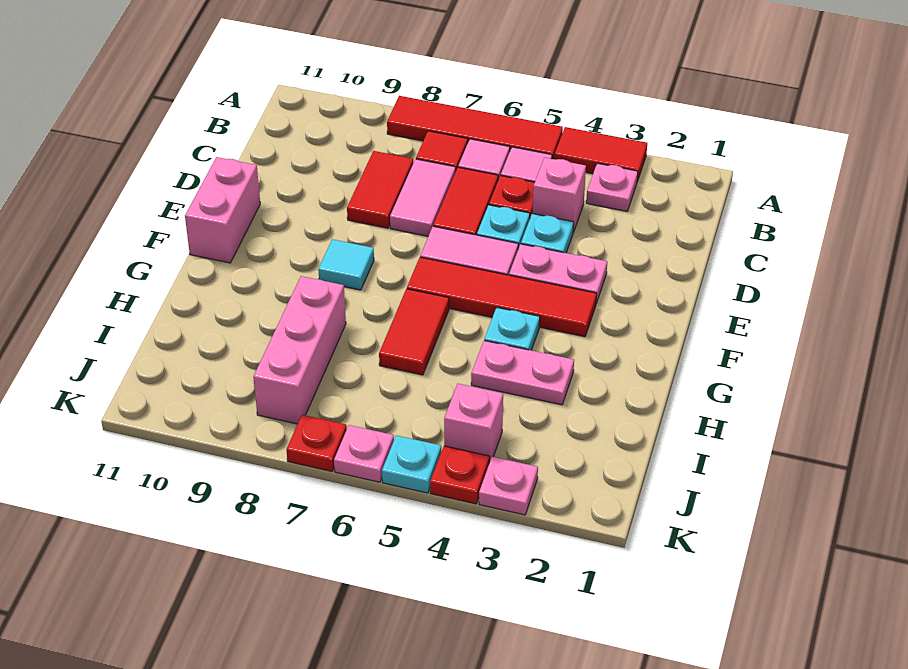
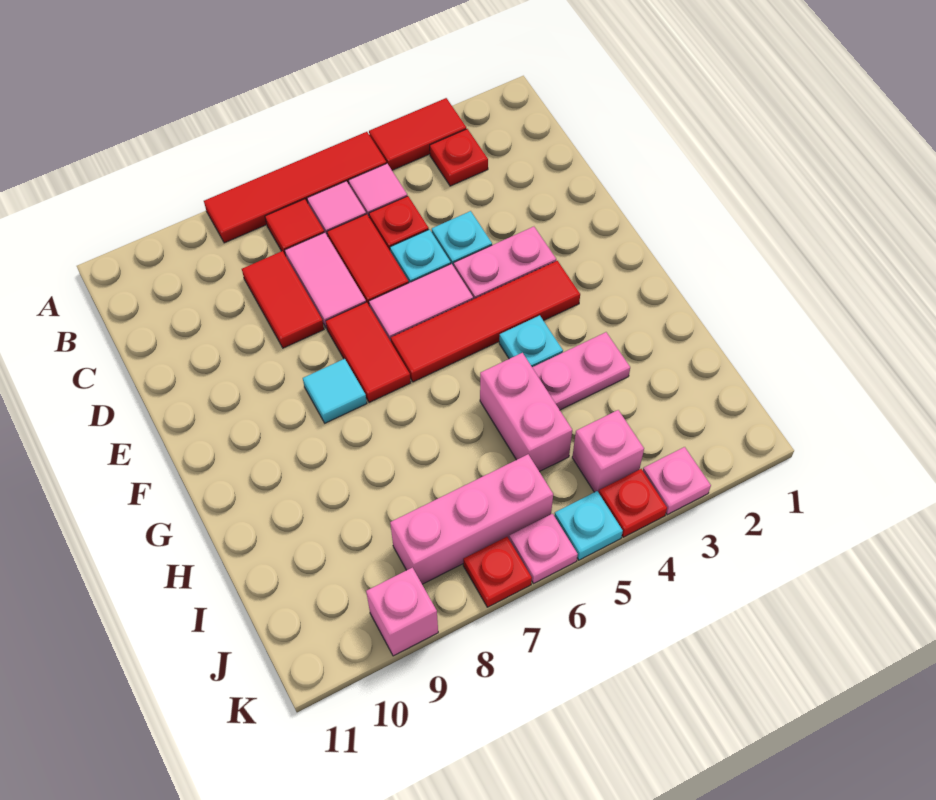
pink 1x1 plate [586,163,638,211] -> red 1x1 plate [430,129,488,186]
pink 1x1 brick [532,158,586,233] -> pink 1x1 brick moved to [366,568,438,656]
pink 1x2 brick [185,157,260,263] -> pink 1x2 brick moved to [480,353,572,472]
red 1x2 tile [379,289,449,375] -> red 1x2 tile moved to [326,302,411,403]
pink 1x3 brick [254,276,346,424] -> pink 1x3 brick turned to [390,454,553,584]

